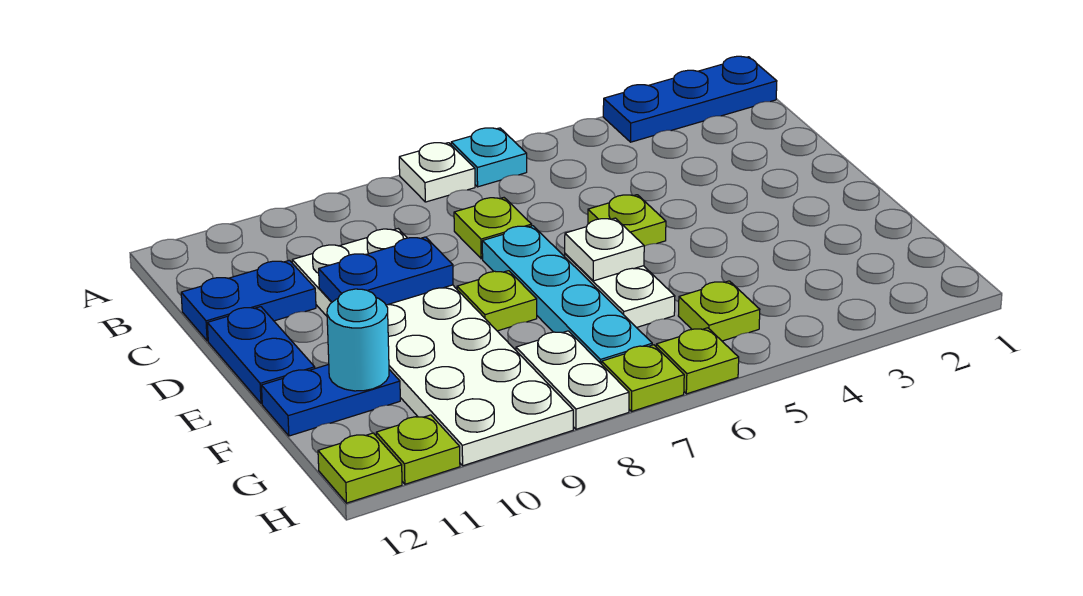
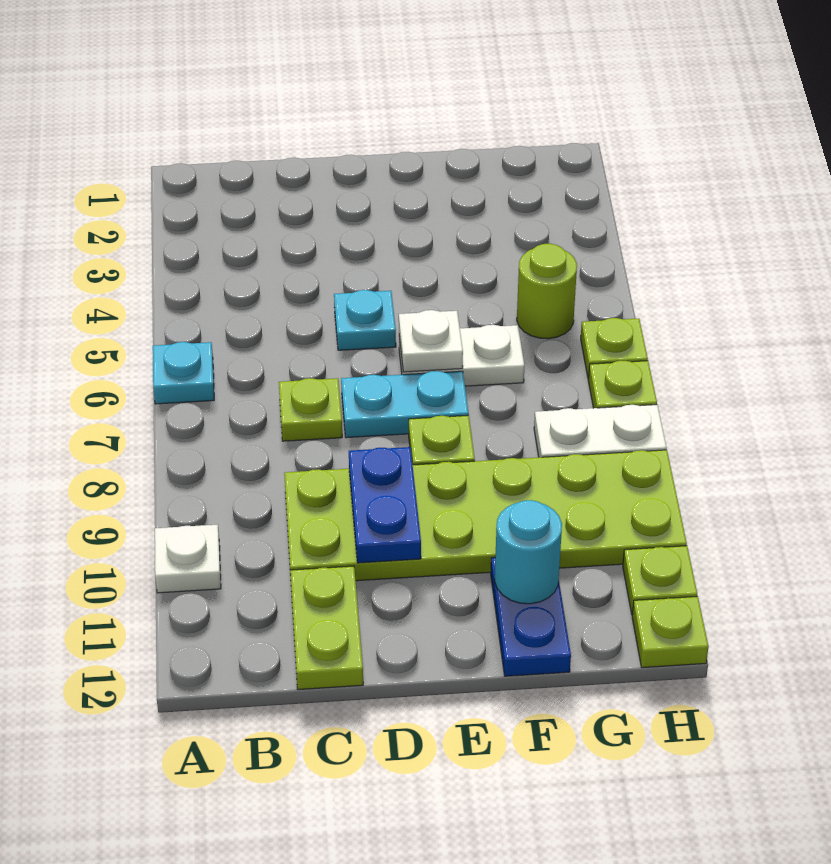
blue 1x3 plate [603,56,777,142] -> none
white 1x1 plate [399,143,475,202] -> white 1x1 plate moved to [155,524,221,593]
white 2x6 plate [292,229,573,466] -> lime 2x6 plate [284,450,687,581]
blue 1x2 plate [181,260,316,341] -> lime 1x2 plate [290,566,363,690]
lime 1x1 plate [588,195,666,246] -> cyan 1x1 plate [334,290,396,350]
cyan 1x4 plate [482,226,652,364] -> cyan 1x2 plate [341,371,469,438]
blue 1x2 plate [207,307,315,404] -> none
lime 1x1 plate [678,281,760,341] -> lime 1x1 round brick [517,244,577,339]

